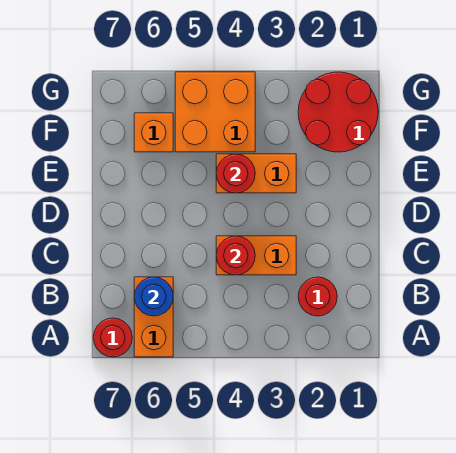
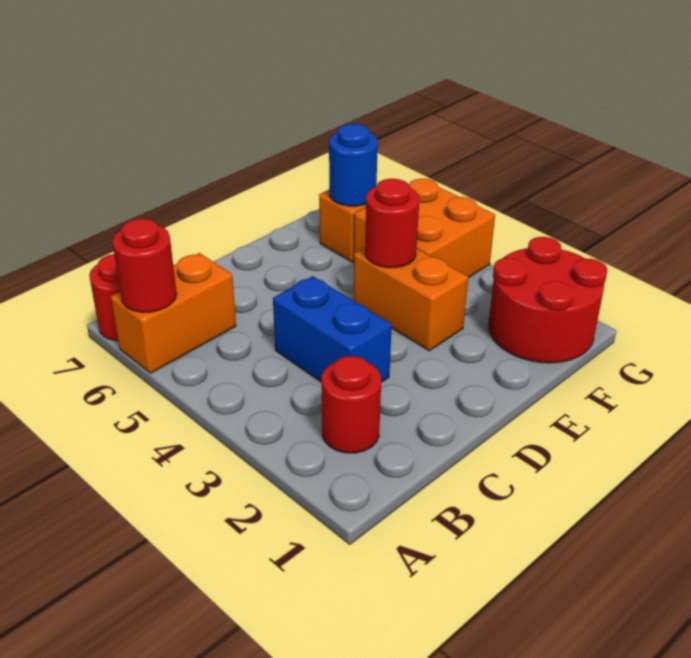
blue 1x1 round brick [134,277,173,316] -> blue 1x1 round brick moved to [329,124,378,206]
orange 1x2 brick [216,236,296,275] -> blue 1x2 brick [273,276,392,383]
red 1x1 round brick [216,236,255,275] -> red 1x1 round brick moved to [112,218,177,312]

